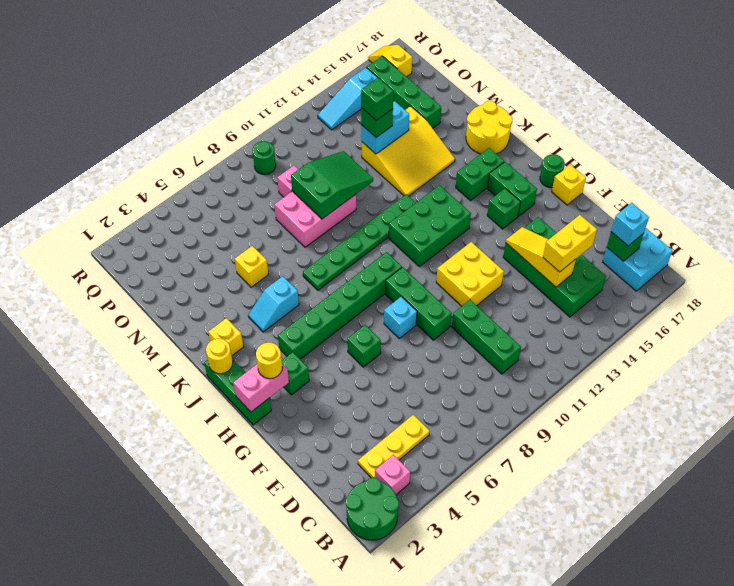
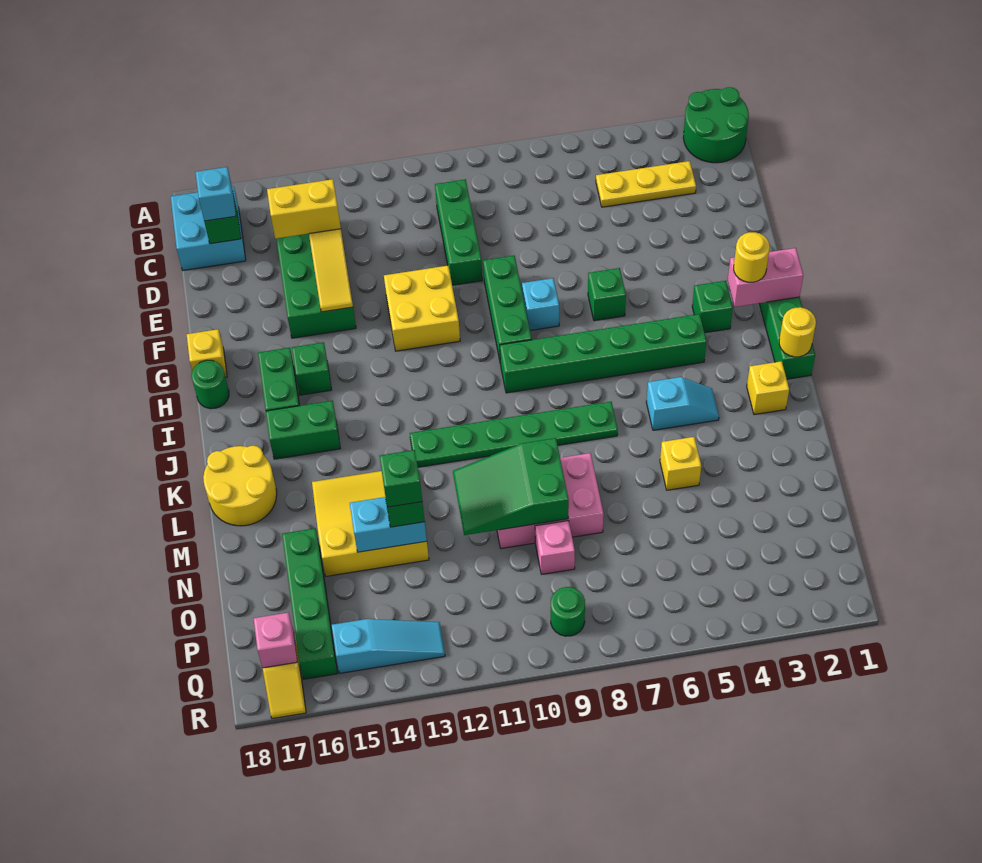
pink 1x1 brick [375,455,410,495] -> pink 1x1 brick moved to [254,613,297,668]
green 2x3 brick [389,185,471,267] -> none

